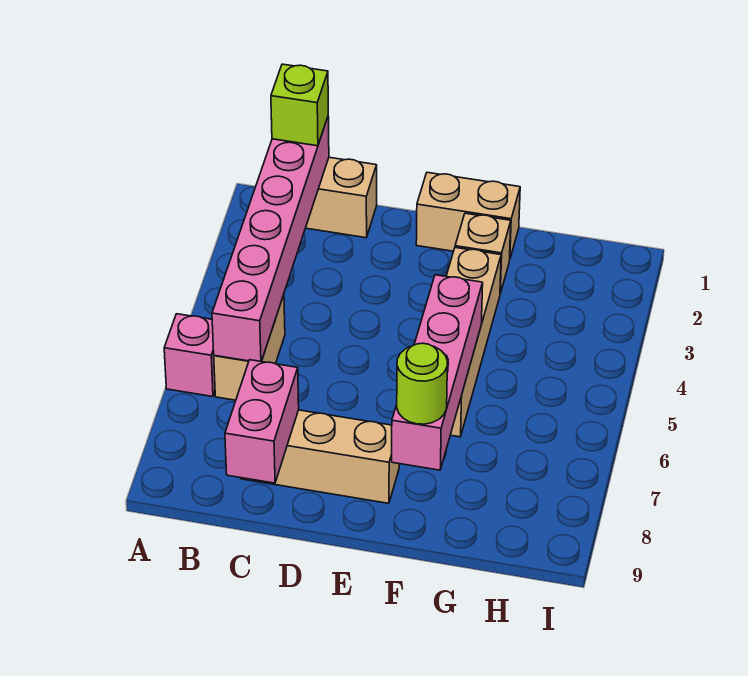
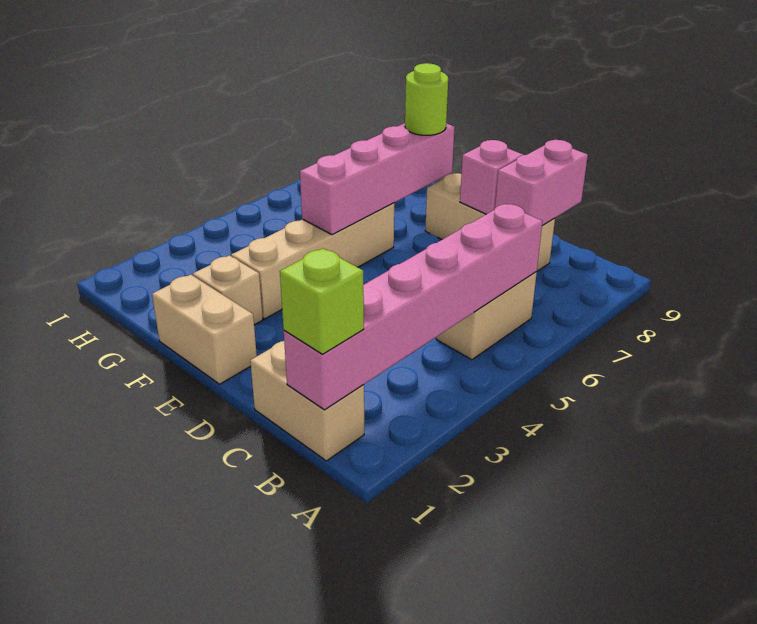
pink 1x1 brick [164,314,215,397] -> pink 1x1 brick moved to [460,140,523,214]

